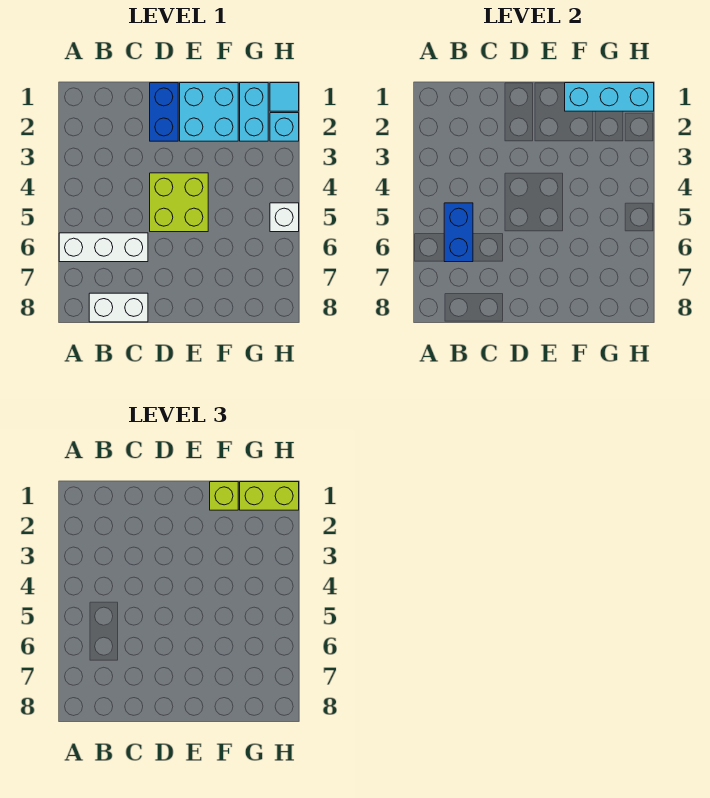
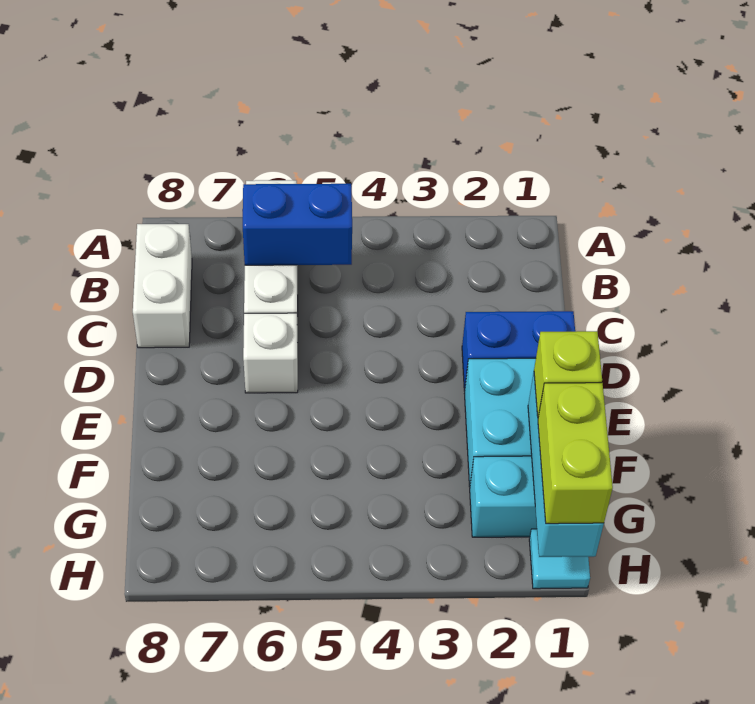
lime 2x2 brick [150,173,208,232] -> none
cyan 1x1 brick [270,113,299,141] -> none
white 1x1 brick [270,203,299,232] -> white 1x1 brick moved to [243,313,298,393]

